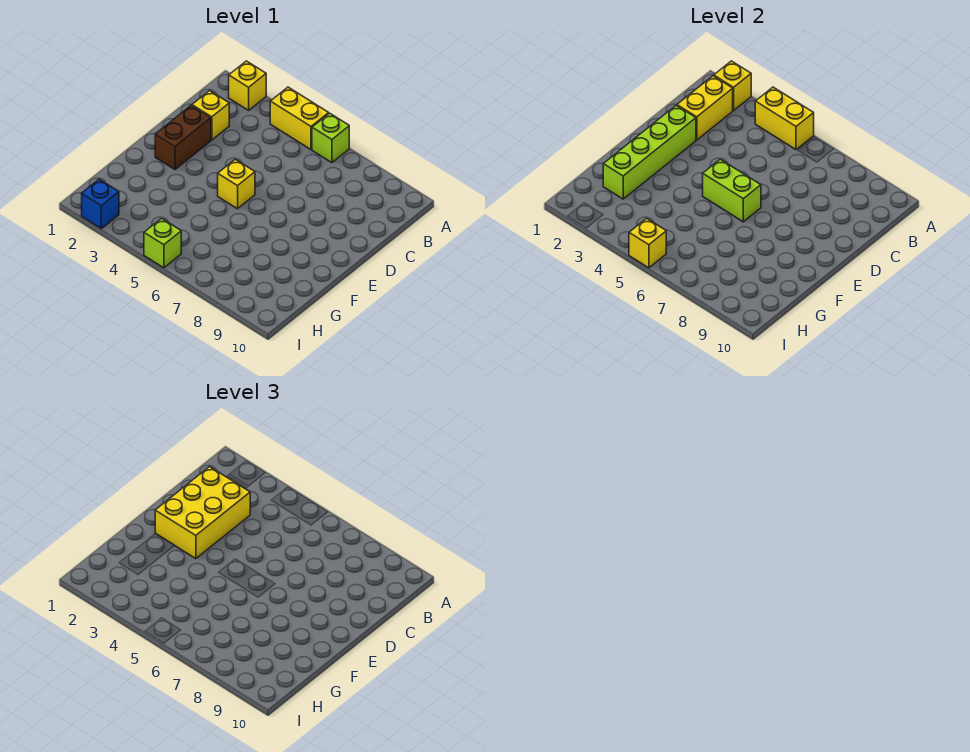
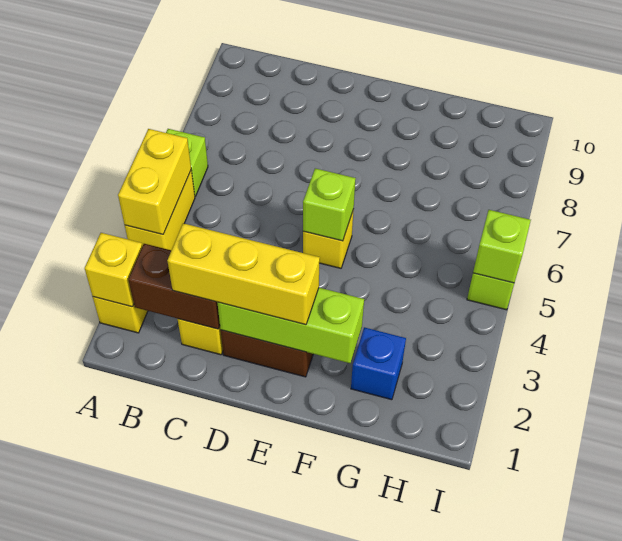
yellow 1x2 brick [677,76,733,140] -> brown 1x2 brick [128,244,220,329]
yellow 2x3 brick [155,467,250,559] -> yellow 1x3 brick [167,223,320,325]
lime 1x4 brick [603,105,696,199] -> lime 1x3 brick [217,288,364,363]
lime 1x2 brick [703,159,761,222] -> lime 1x1 brick [303,168,356,241]
blue 1x1 brick [82,179,119,229] -> blue 1x1 brick moved to [351,327,406,400]
yellow 1x1 brick [629,218,666,268] -> lime 1x1 brick [473,210,531,283]

